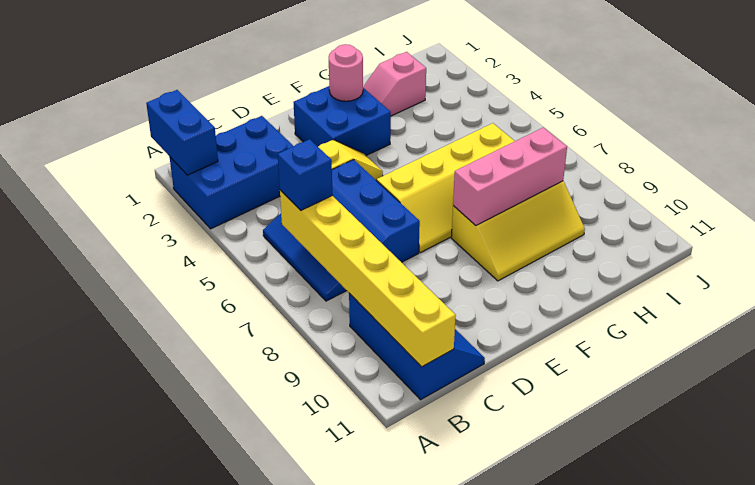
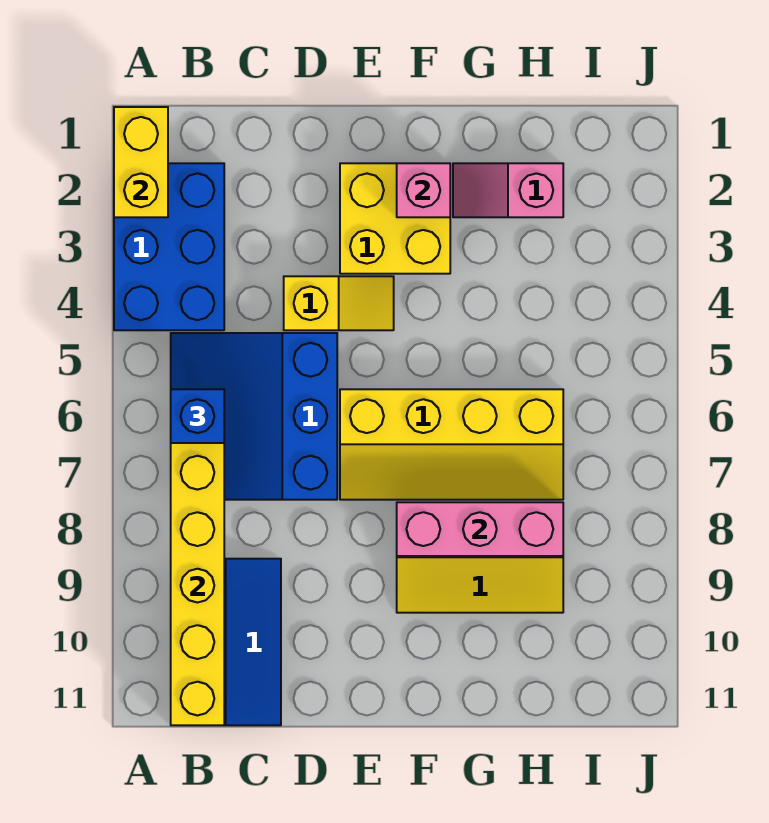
blue 1x2 brick [146,90,218,175] -> yellow 1x2 brick [114,107,168,217]
blue 2x3 brick [170,116,294,229] -> blue 2x3 brick turned to [114,163,224,330]
blue 2x2 brick [293,86,391,156] -> yellow 2x2 brick [340,163,450,274]
pink 1x1 round brick [329,44,363,101] -> pink 1x1 brick [397,163,450,217]

